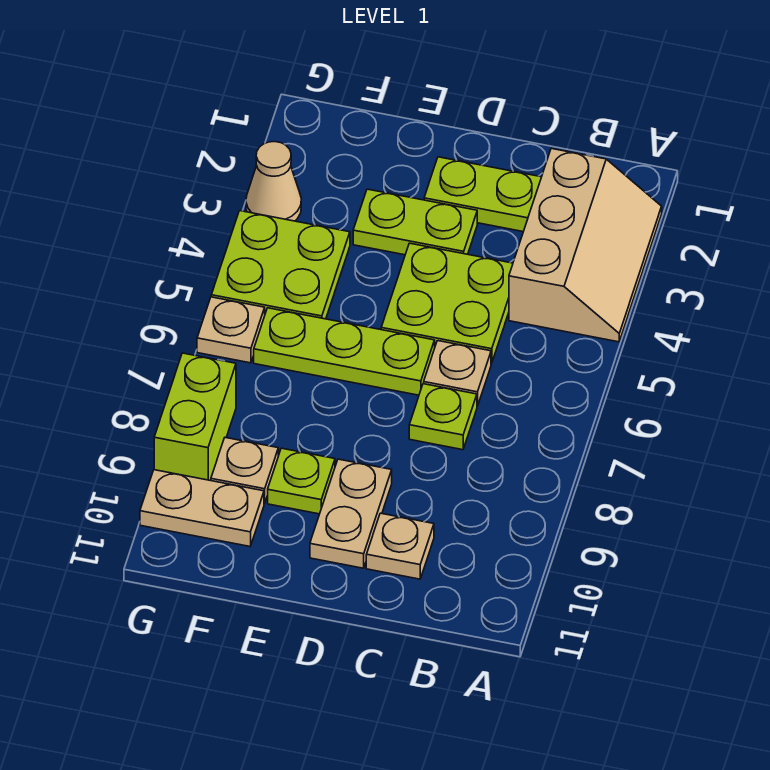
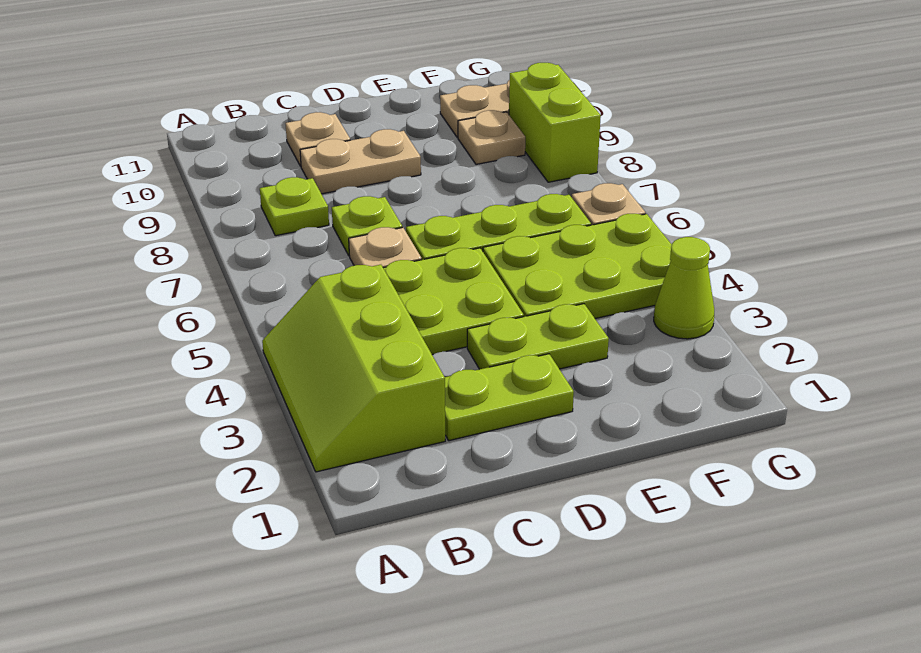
tan 2x3 slope [509,148,662,342] -> lime 2x3 slope [262,265,445,472]
tan 1x2 plate [310,459,392,568] -> tan 1x2 plate turned to [300,129,421,194]
lime 1x1 plate [268,448,335,514] -> lime 1x1 plate moved to [260,177,329,236]
lime 2x2 plate [211,211,350,319] -> lime 2x3 plate [483,214,672,319]
tan 1x1 cone [246,142,301,221] -> lime 1x1 cone [654,237,714,339]

